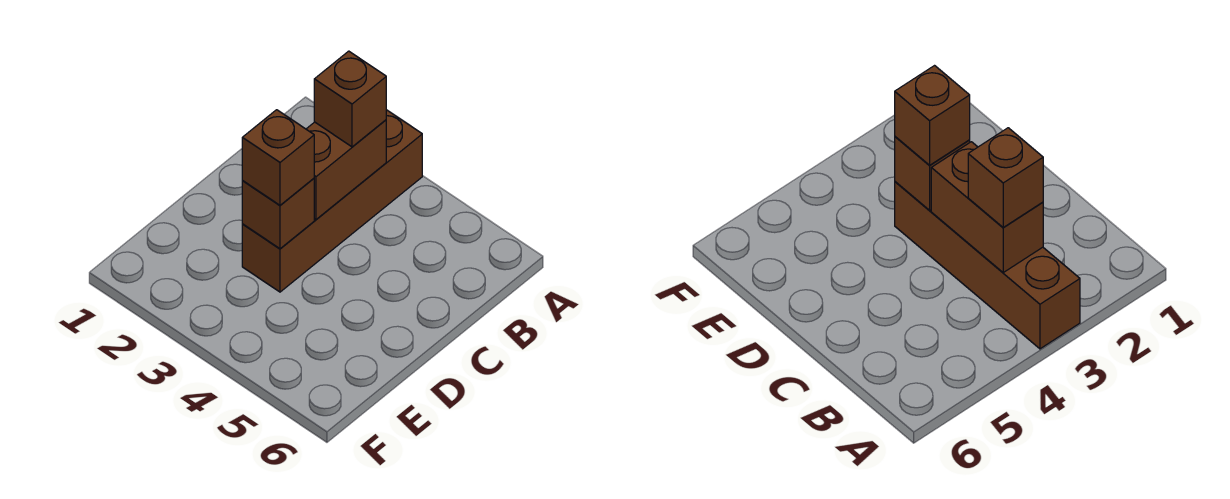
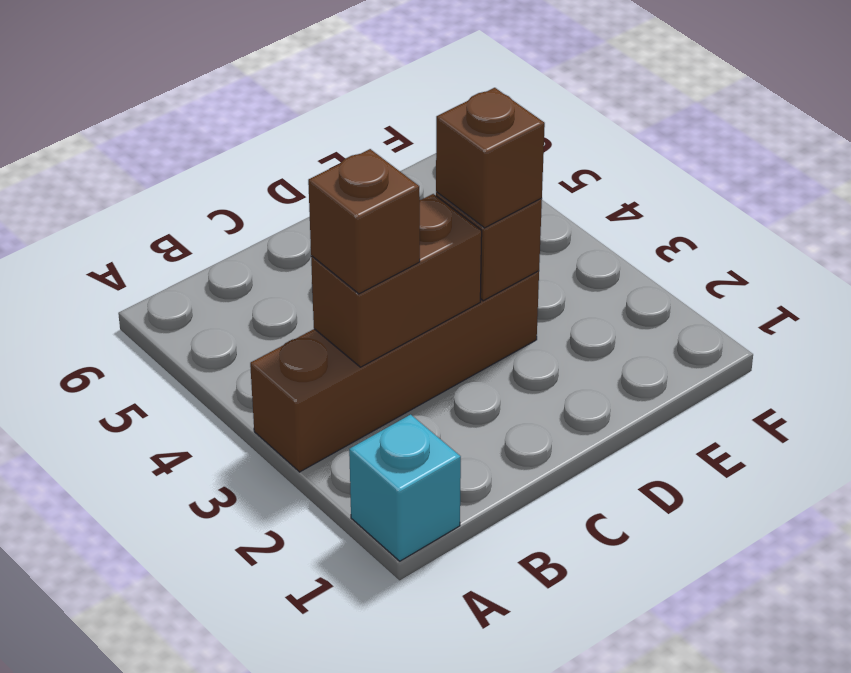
none -> cyan 1x1 brick [349,415,461,561]

